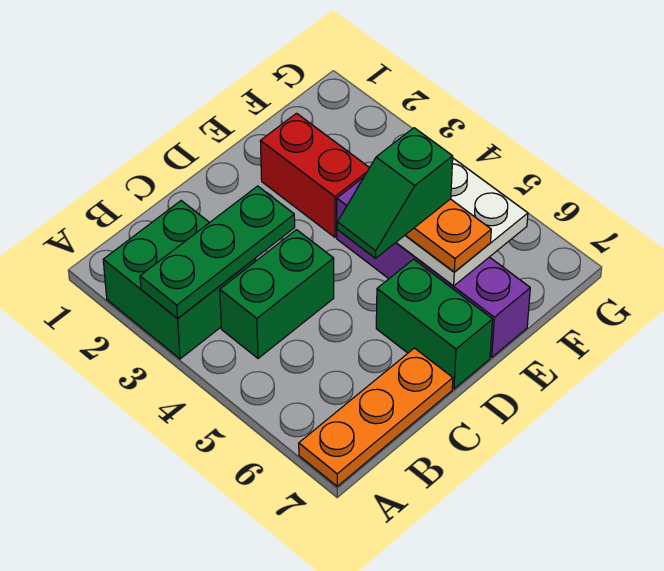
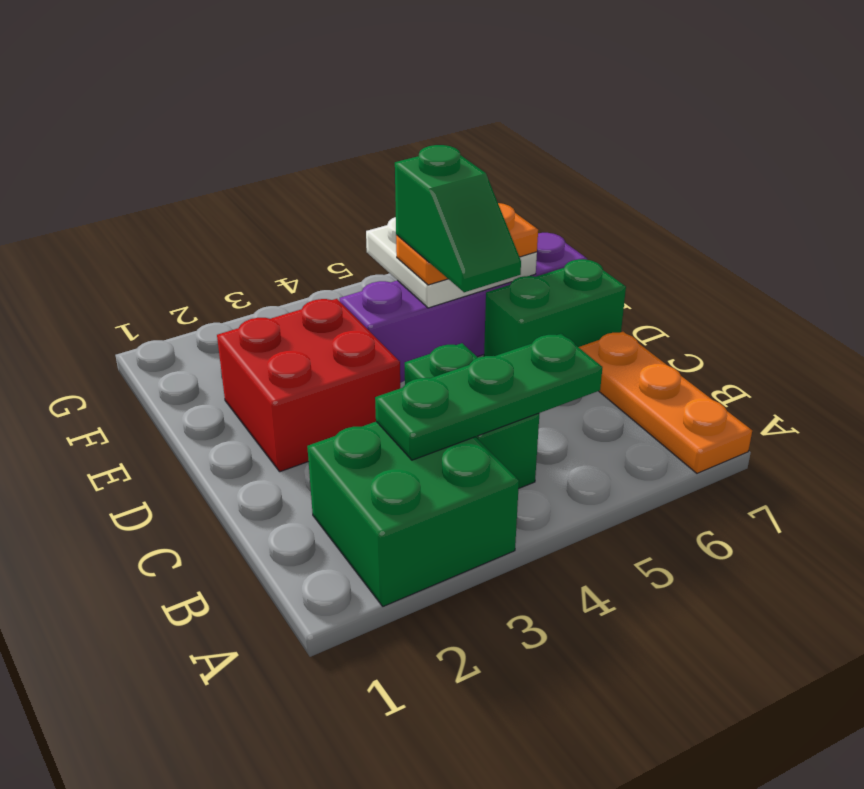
green 1x3 plate [140,186,295,318] -> green 1x3 plate turned to [375,334,602,460]
red 1x2 brick [260,113,369,237] -> red 2x2 brick [217,299,400,472]

